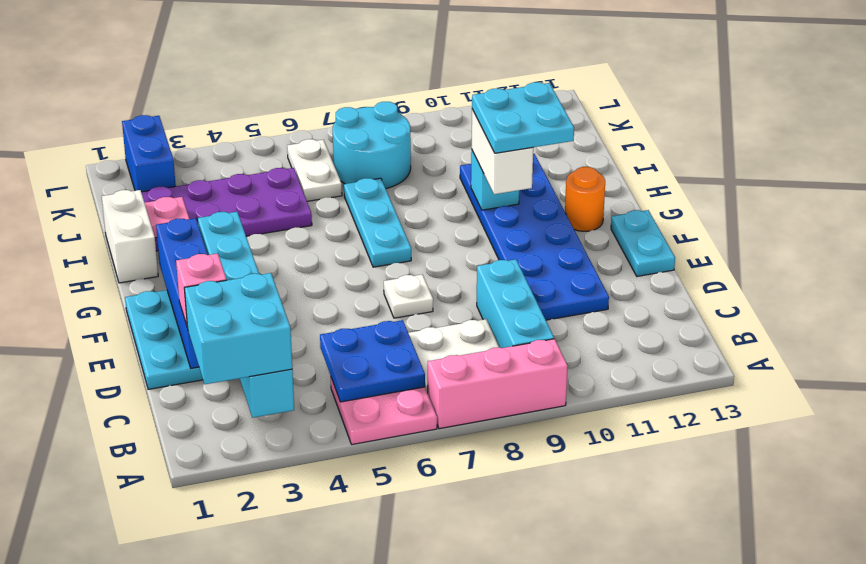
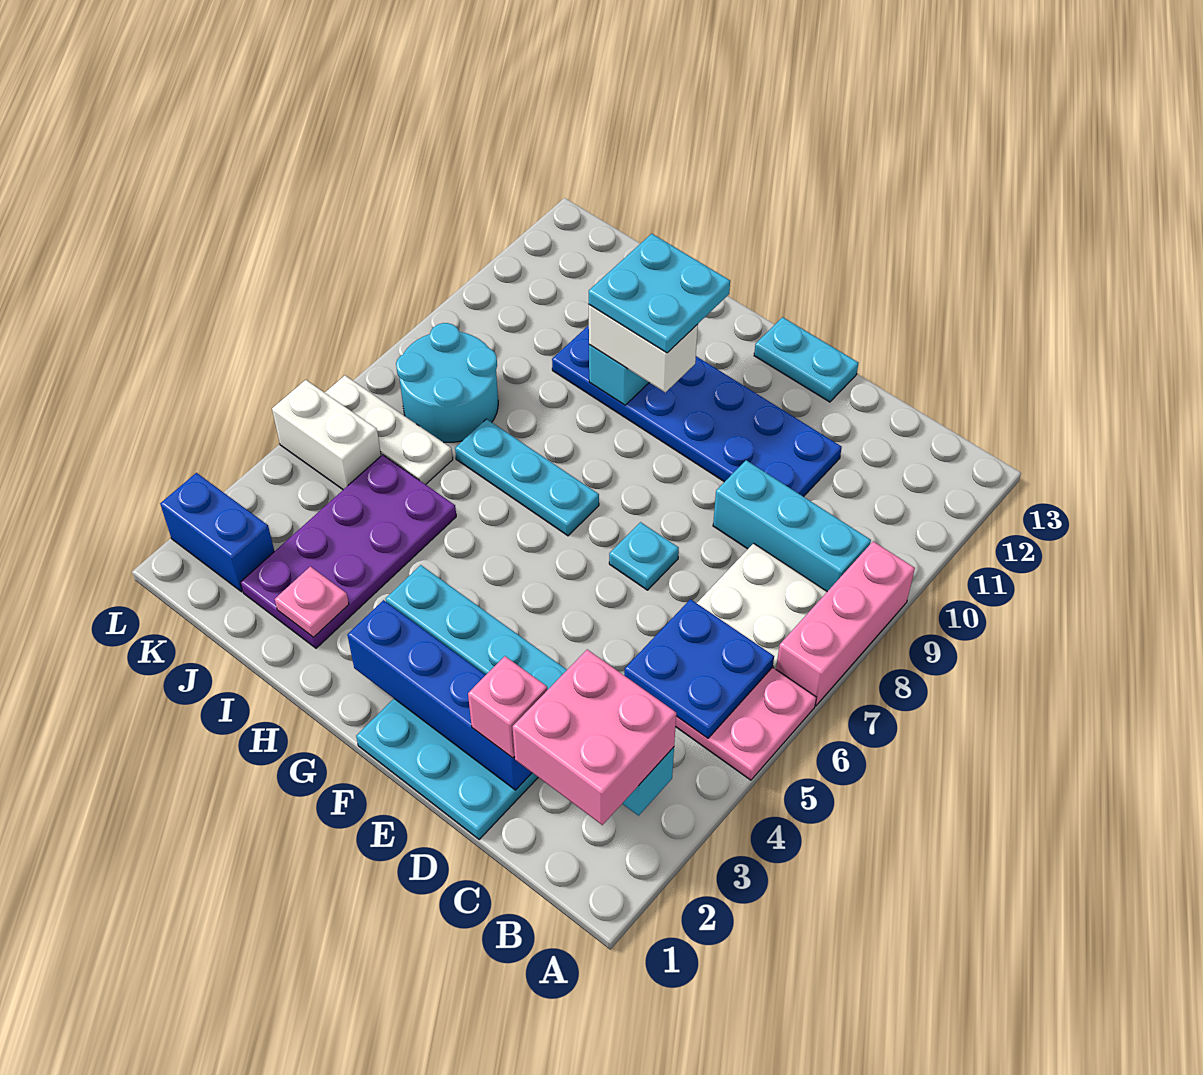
cyan 2x2 brick [184,273,292,384] -> pink 2x2 brick [513,649,676,825]
white 1x1 plate [384,275,433,318] -> cyan 1x1 plate [609,522,679,590]
orange 1x1 round brick [565,167,605,231] -> none
white 1x2 brick [102,190,158,283] -> white 1x2 brick moved to [272,380,381,490]
white 1x2 plate [287,139,342,201] -> white 1x3 plate [325,376,453,485]

